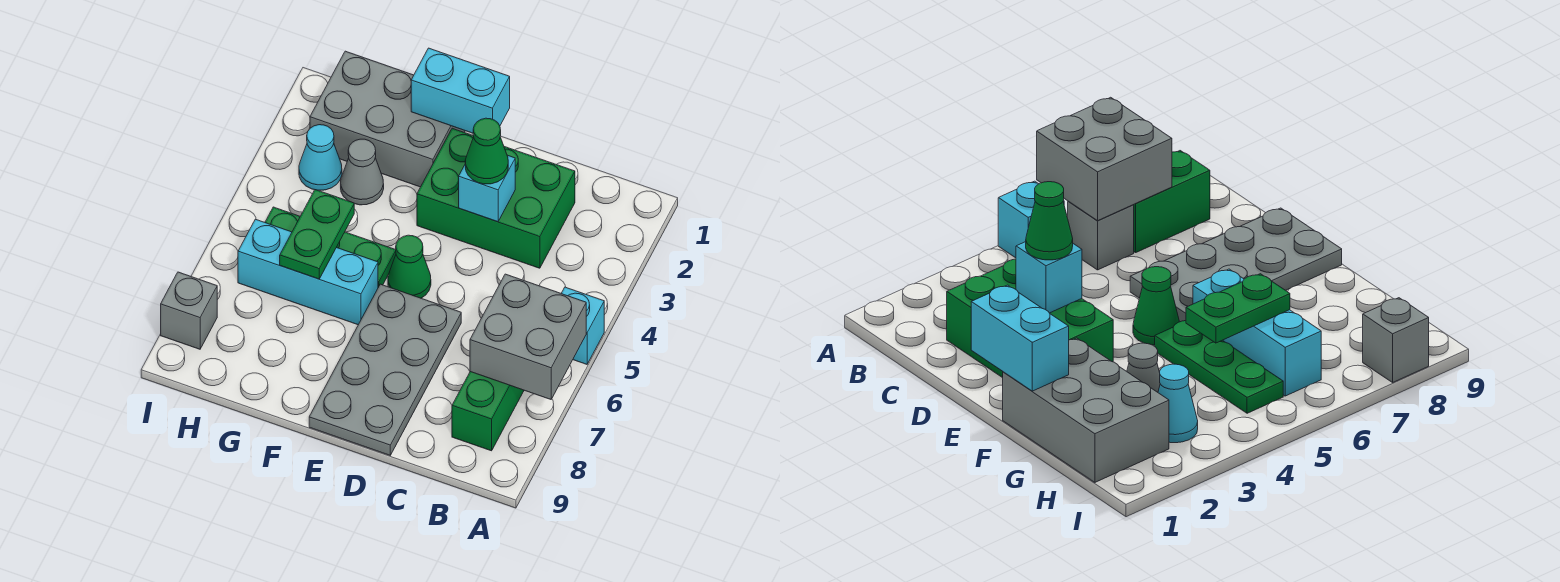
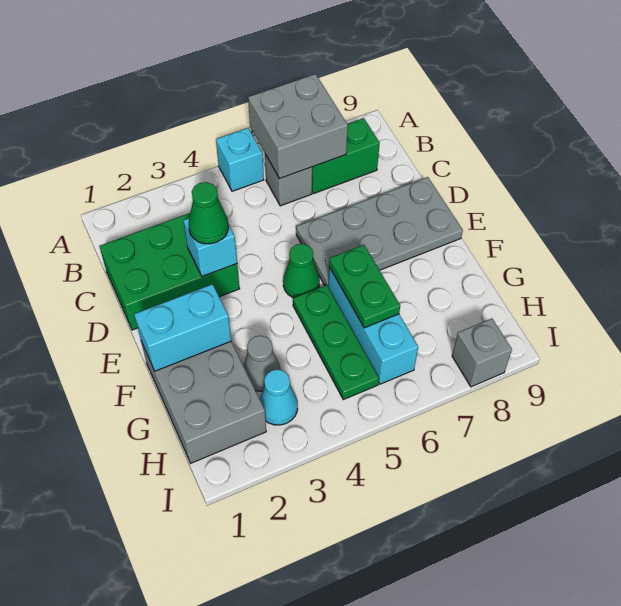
green 2x3 brick [417,128,575,268] -> green 2x3 brick turned to [99,213,240,330]
cyan 1x2 brick [411,48,510,133] -> cyan 1x2 brick turned to [134,284,231,371]
green 1x2 plate [280,190,354,279] -> green 1x2 plate turned to [329,245,400,328]

